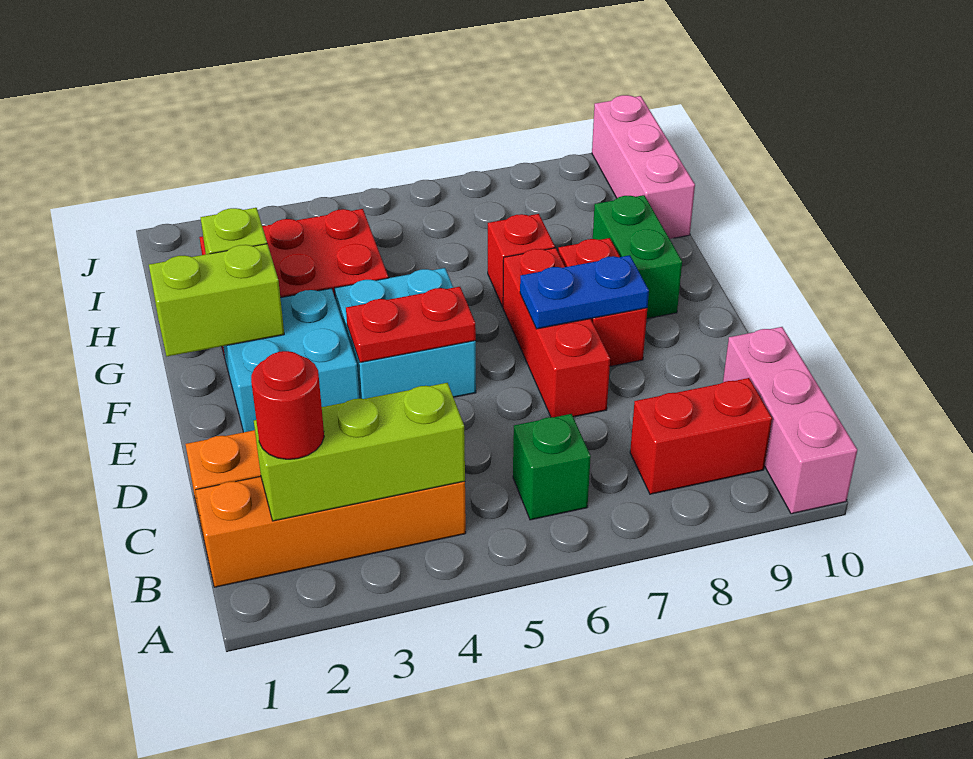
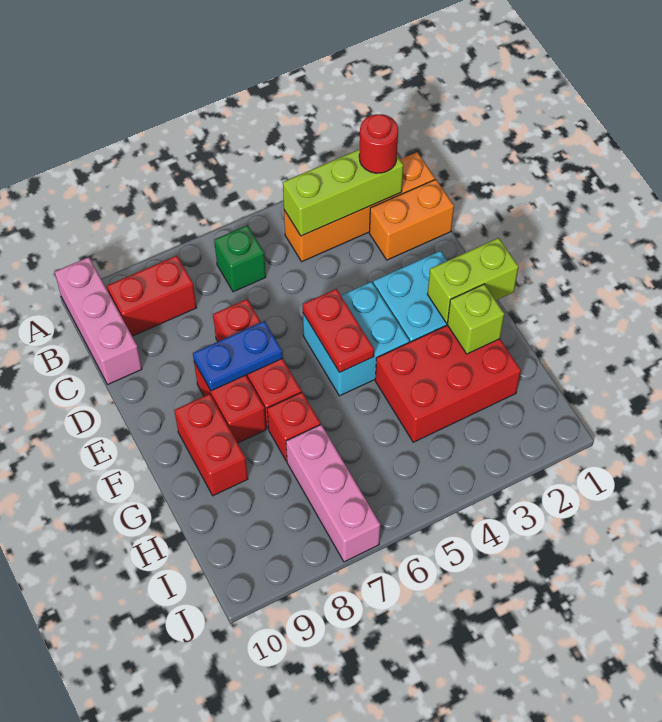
red 1x2 plate [346,287,476,363] -> red 1x2 plate turned to [303,289,374,372]
green 1x2 brick [593,195,682,318] -> red 1x2 brick [174,394,248,496]
pink 1x3 brick [592,95,695,239] -> pink 1x3 brick moved to [286,424,380,562]

